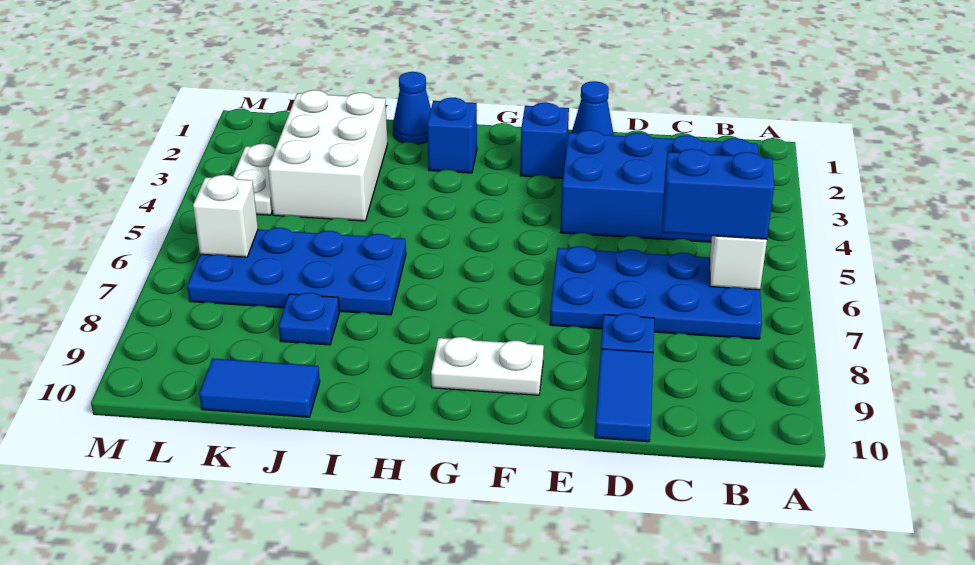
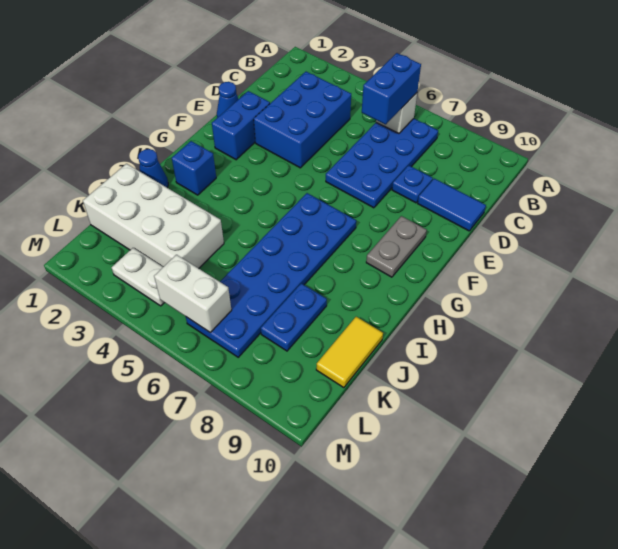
blue 2x4 brick [561,130,758,242] -> blue 2x3 brick [254,72,351,168]
blue 1x1 brick [520,103,569,178] -> blue 1x2 brick [212,91,270,160]
white 1x2 plate [431,337,544,395] -> grey 1x2 plate [366,216,427,277]
blue 2x4 plate [187,228,406,315] -> blue 2x6 plate [186,193,356,357]
white 2x3 brick [268,90,388,221] -> white 2x4 brick [83,164,224,268]
blue 1x1 plate [279,293,339,345] -> blue 1x2 plate [261,283,327,351]
blue 1x2 tile [199,358,320,417] -> yellow 1x2 tile [316,317,383,388]
white 1x1 brick [193,175,258,257] -> white 1x2 brick [154,255,232,333]

